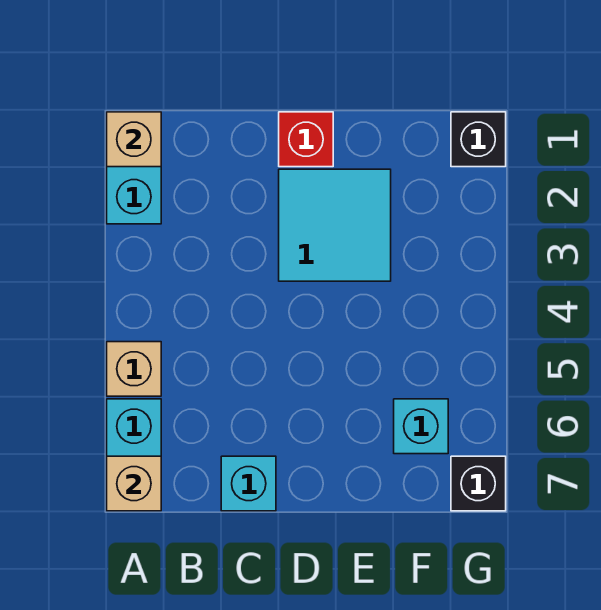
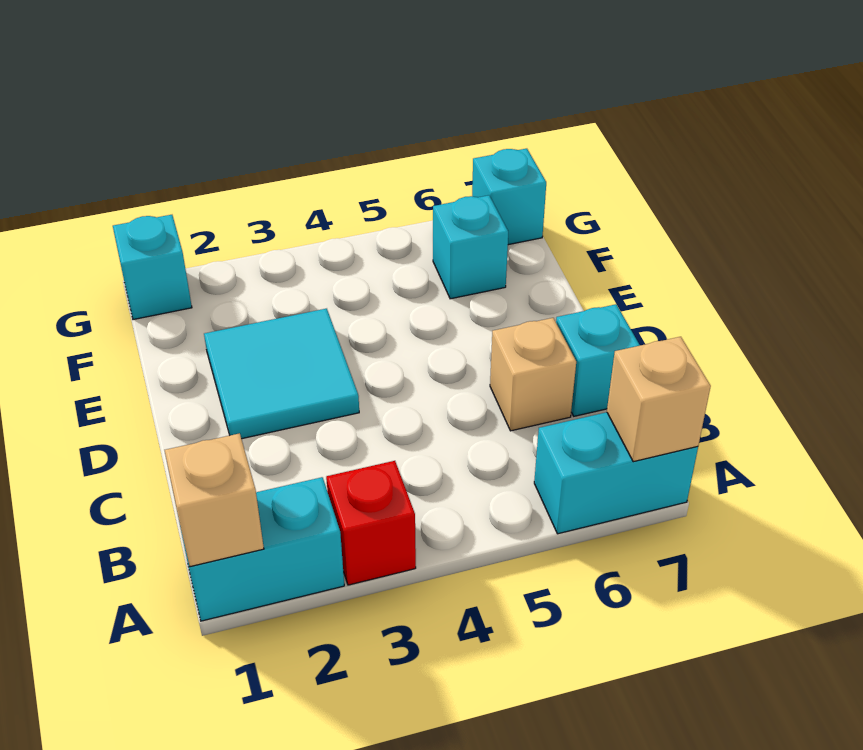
tan 1x1 brick [107,342,161,396] -> tan 1x1 brick moved to [490,318,576,431]
red 1x1 brick [279,112,333,167] -> red 1x1 brick moved to [326,461,416,585]
black 1x1 brick [451,112,506,167] -> cyan 1x1 brick [113,215,192,320]
black 1x1 brick [451,456,506,511] -> cyan 1x1 brick [472,149,546,245]

